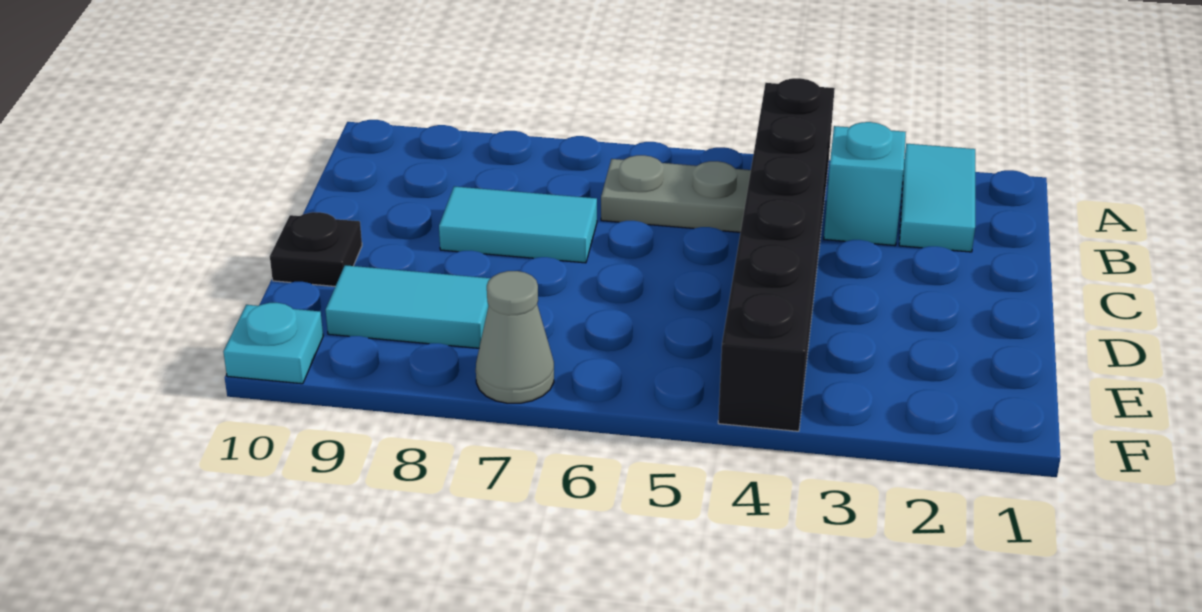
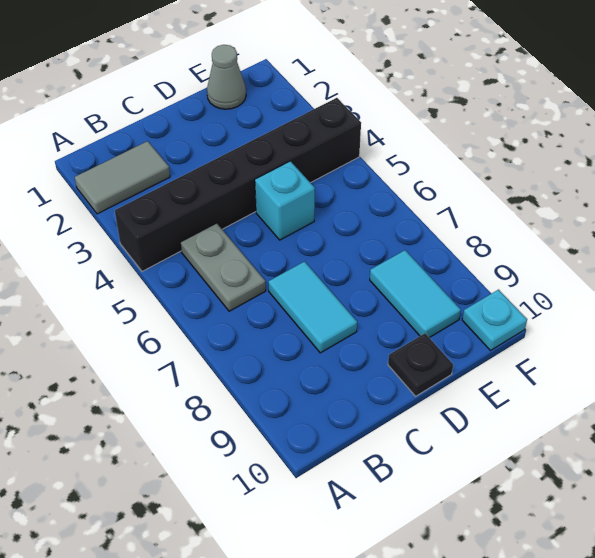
cyan 1x2 tile [899,144,975,252] -> grey 1x2 tile [75,141,170,214]
cyan 1x1 brick [824,122,906,246] -> cyan 1x1 brick moved to [255,161,315,240]
grey 1x1 cone [476,271,554,403] -> grey 1x1 cone moved to [207,45,246,109]

